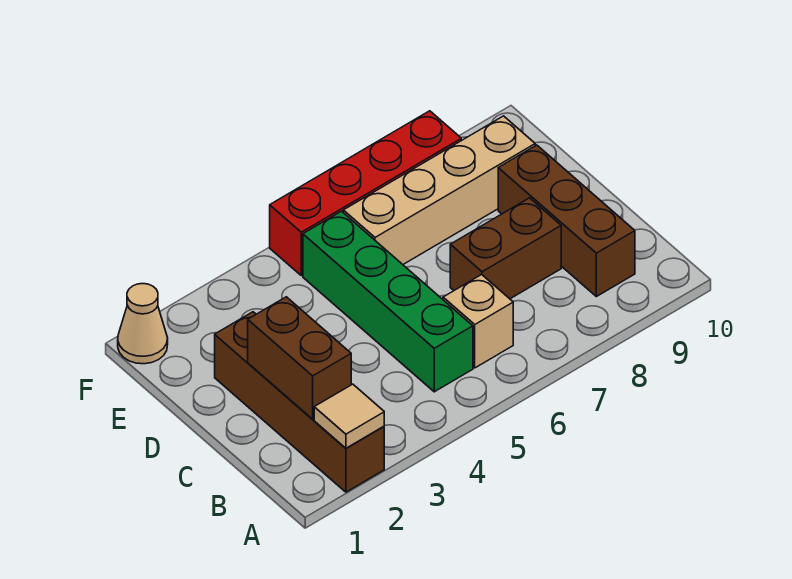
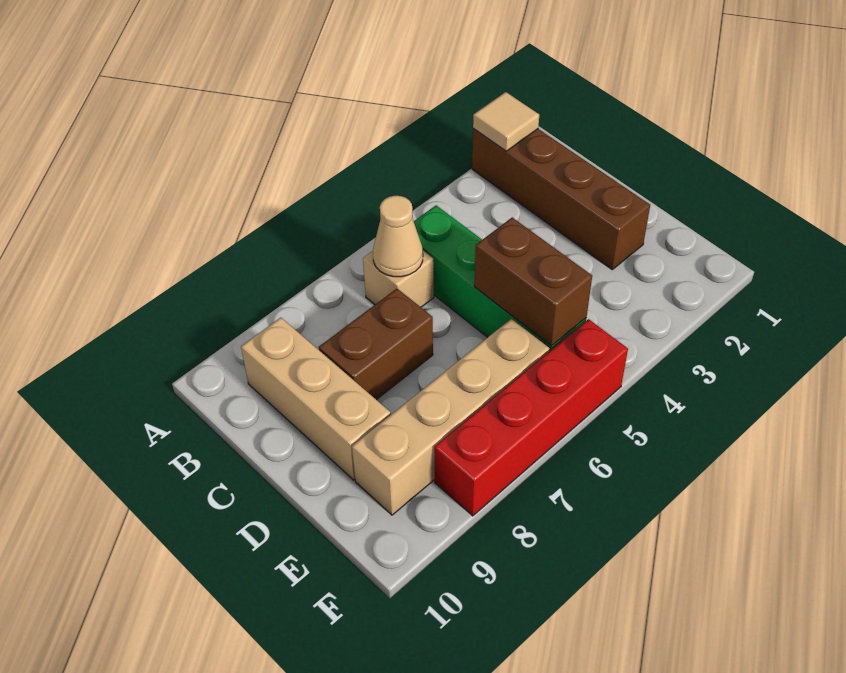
brown 1x2 brick [248,297,351,419] -> brown 1x2 brick moved to [474,218,592,346]
brown 1x3 brick [498,145,635,297] -> tan 1x3 brick [241,318,391,480]
tan 1x1 cone [118,284,168,364] -> tan 1x1 cone moved to [373,196,423,277]

